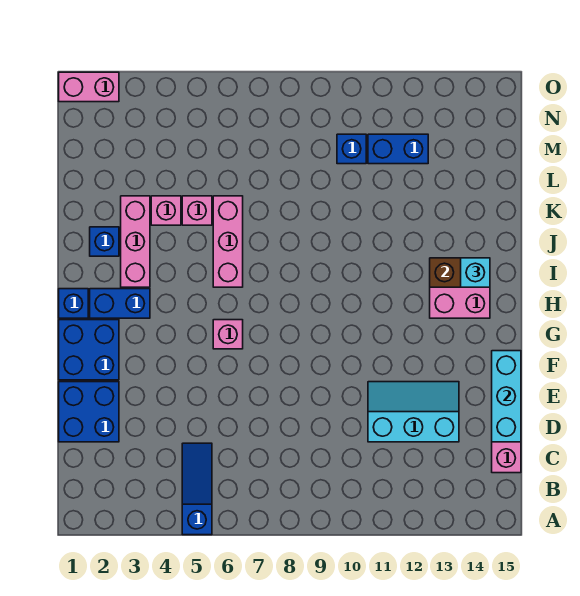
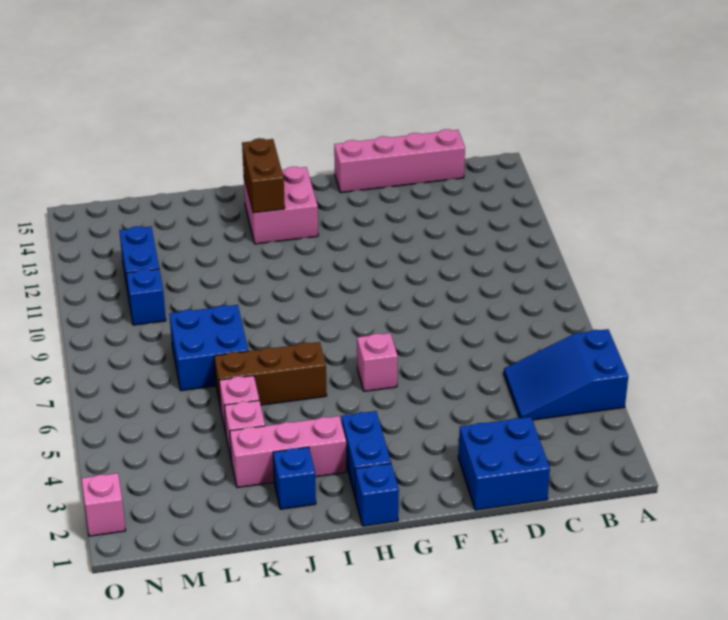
blue 1x3 slope [182,443,212,535] -> blue 2x3 slope [504,329,628,420]
cyan 2x3 slope [368,382,459,442] -> none
cyan 1x3 brick [492,351,521,442] -> none
blue 2x2 brick [59,320,119,380] -> blue 2x2 brick moved to [169,305,248,391]
pink 1x3 brick [213,196,243,287] -> brown 1x3 brick [214,342,327,408]
cyan 1x1 brick [461,258,490,287] -> none
pink 1x2 brick [59,72,119,102] -> pink 1x1 brick [81,473,126,536]

